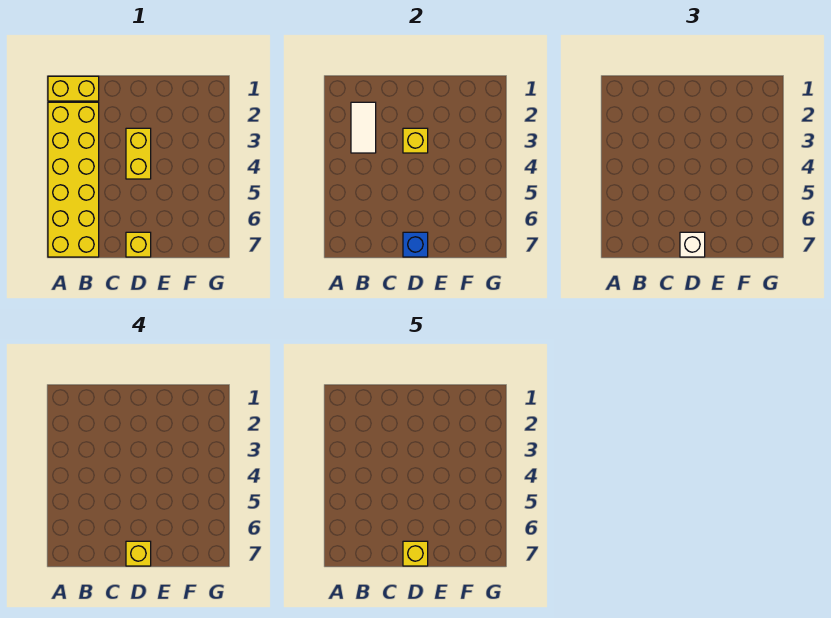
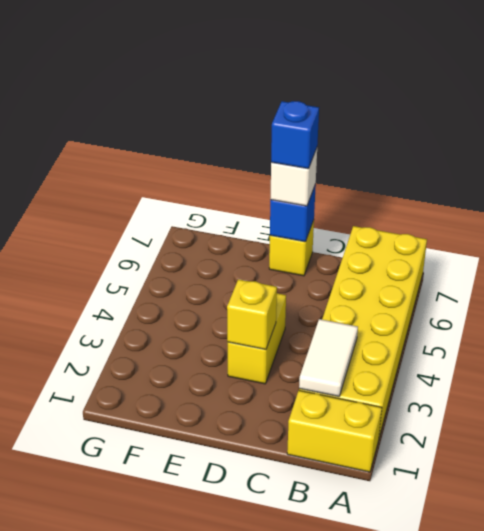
yellow 1x1 brick [126,541,151,566] -> blue 1x1 brick [271,101,319,169]
yellow 1x1 brick [403,541,428,566] -> none

